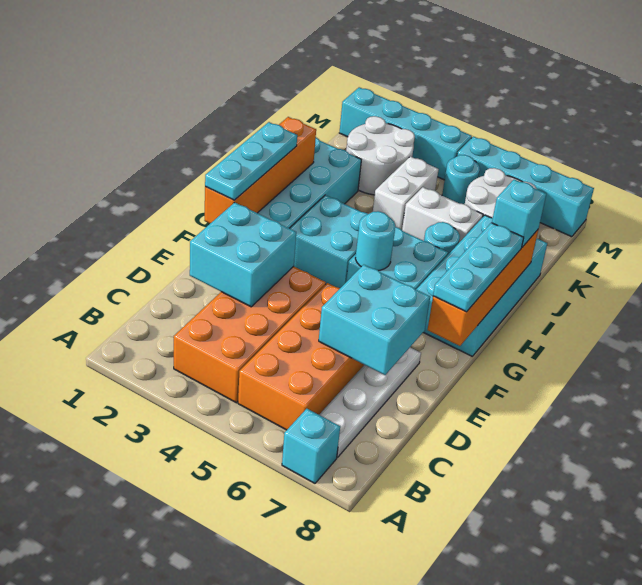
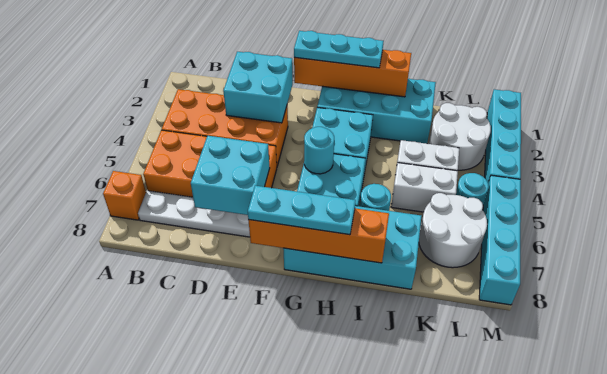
cyan 1x1 brick [282,409,340,483] -> orange 1x1 brick [103,171,146,220]
cyan 1x1 brick [492,180,546,247] -> none
white 1x2 brick [402,187,483,242] -> white 1x2 brick turned to [391,163,458,212]

